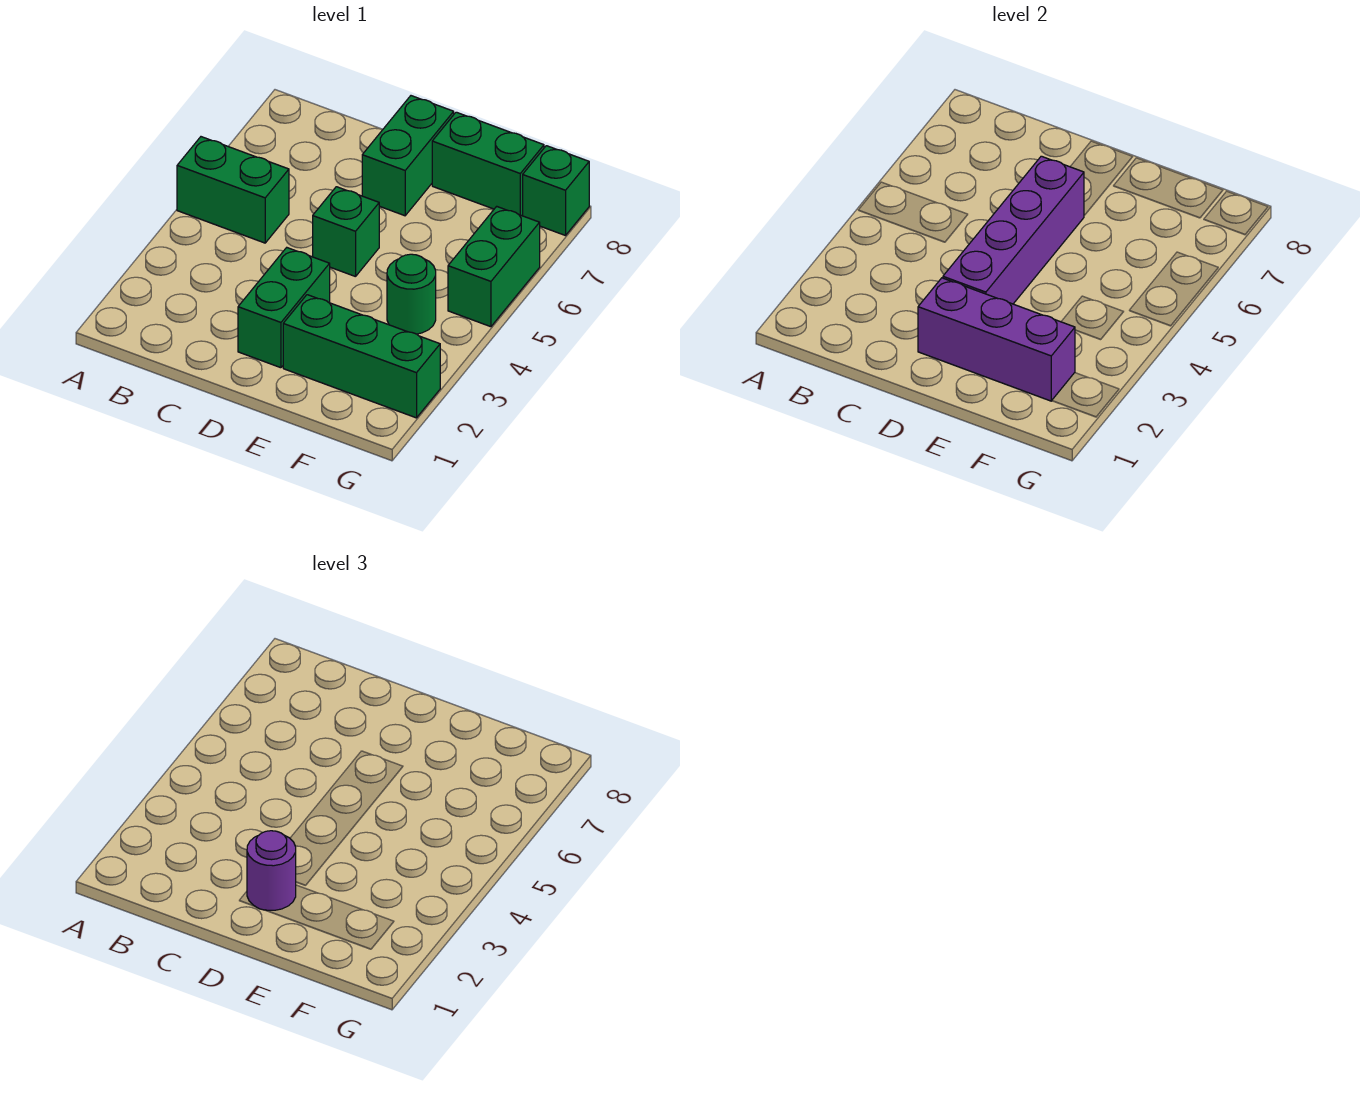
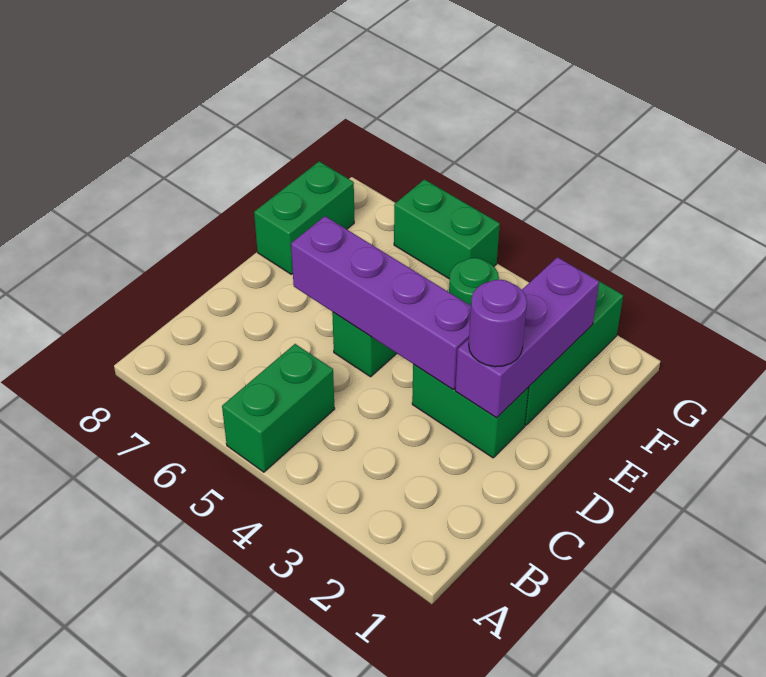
green 1x2 brick [362,96,454,216] -> none
green 1x1 brick [523,146,589,236] -> none

